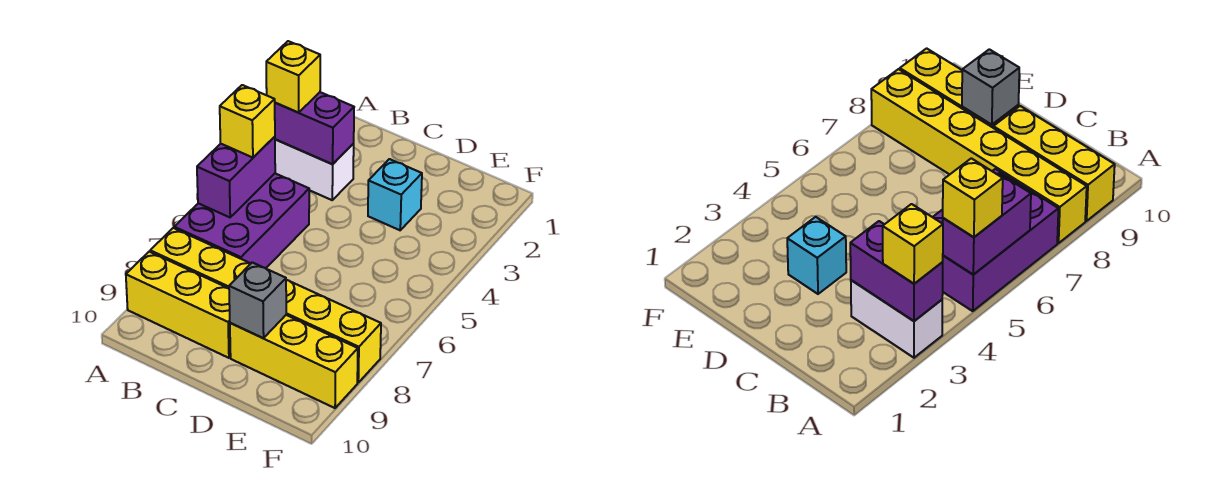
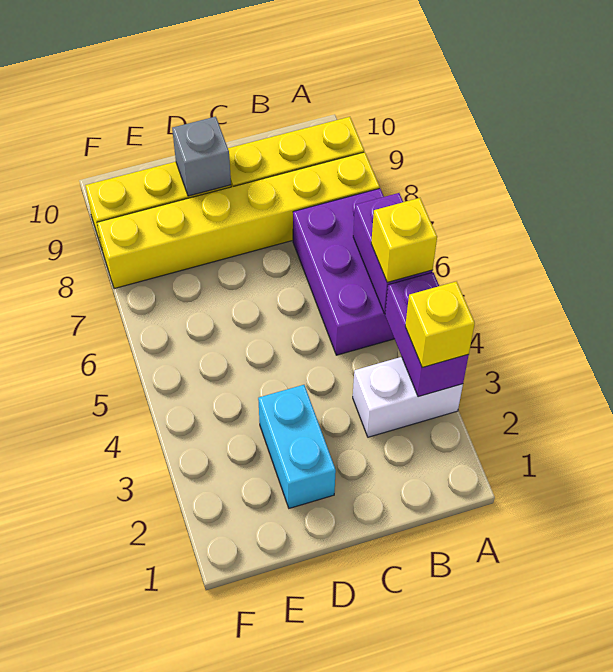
purple 1x2 brick [275,92,354,164] -> purple 1x2 brick turned to [385,272,469,397]
cyan 1x1 brick [368,159,422,230] -> cyan 1x2 brick [258,385,336,508]

